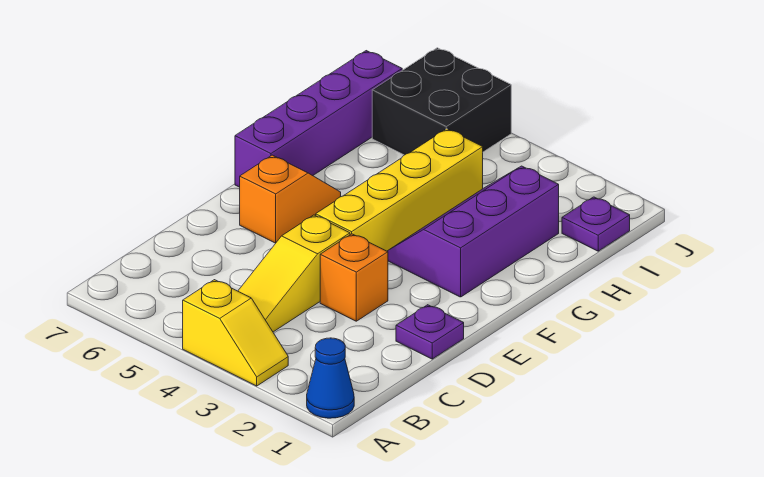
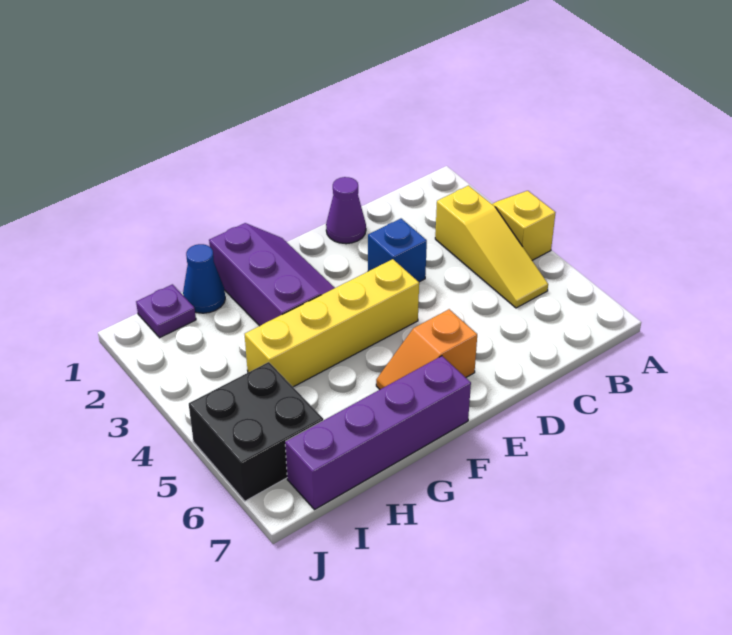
blue 1x1 cone [307,338,354,418] -> blue 1x1 cone moved to [183,244,225,313]
yellow 1x3 slope [238,215,350,332] -> yellow 1x3 slope turned to [435,186,548,308]
purple 1x1 plate [396,305,464,359] -> purple 1x1 cone [326,177,366,244]
orange 1x1 brick [320,234,388,321] -> blue 1x1 brick [368,219,427,282]
purple 2x3 slope [388,166,559,297] -> purple 2x3 slope turned to [209,223,335,326]

